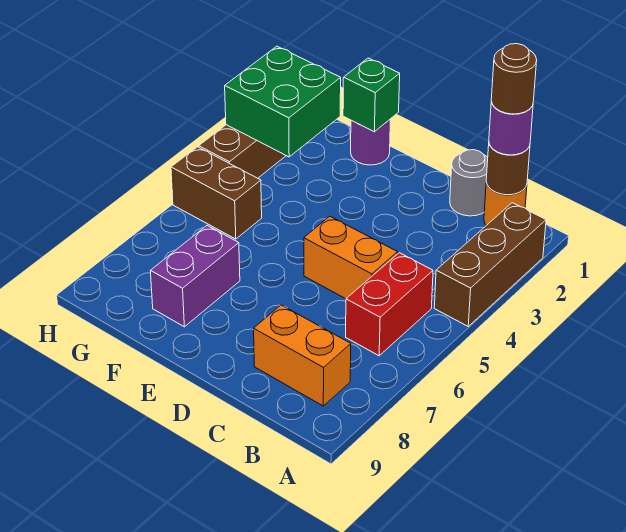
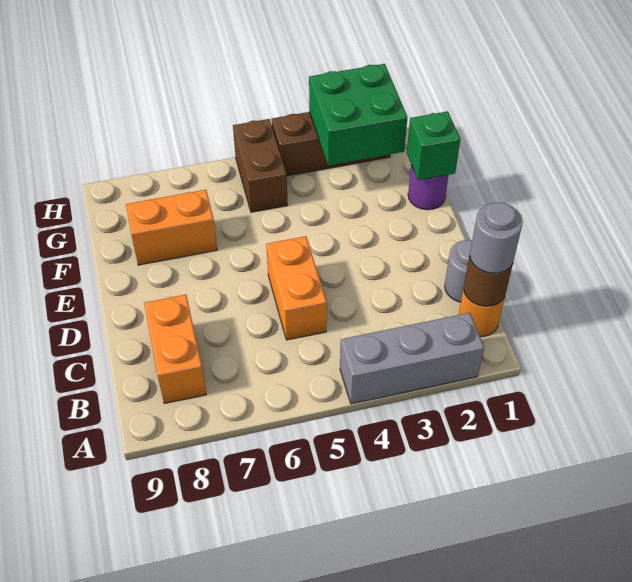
brown 1x3 brick [434,203,546,326] -> grey 1x3 brick [340,313,484,404]
purple 1x1 round brick [489,102,533,155] -> grey 1x1 round brick [470,203,523,273]
brown 1x1 round brick [491,44,537,114] -> none
red 1x2 brick [346,253,433,356] -> none
purple 1x2 brick [151,226,240,327] -> orange 1x2 brick [126,190,217,265]

